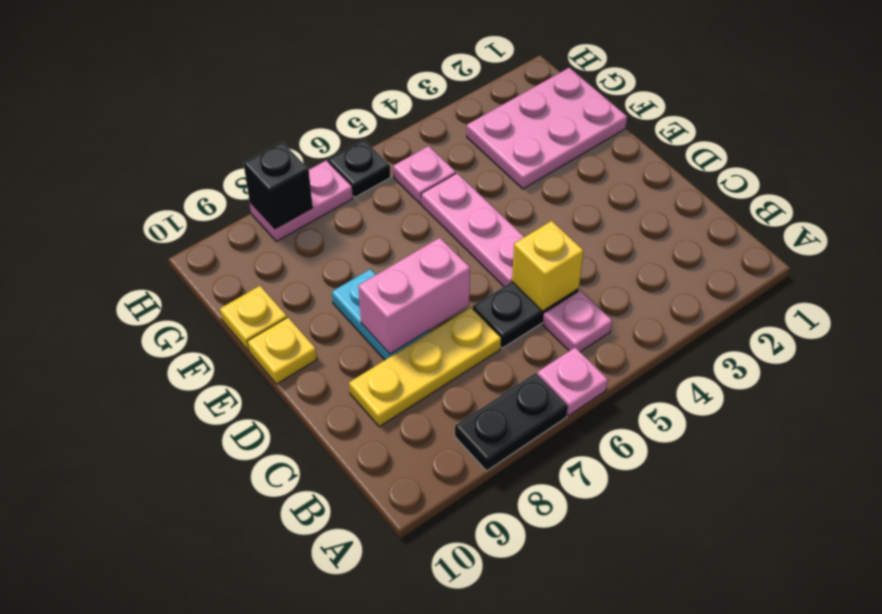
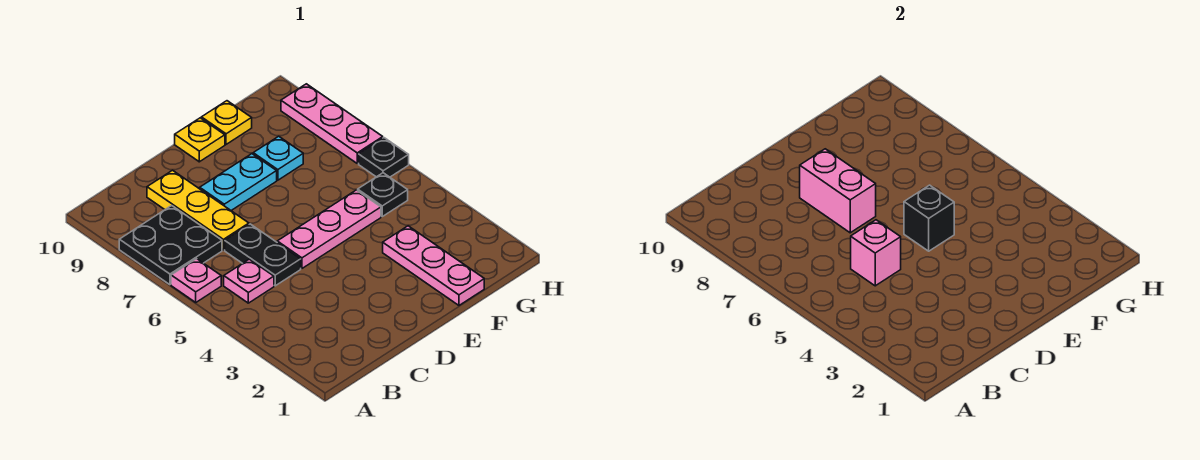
black 1x2 plate [455,373,568,471] -> black 2x2 plate [119,206,222,285]
yellow 1x1 brick [512,221,583,311] -> pink 1x1 brick [851,220,901,286]
pink 2x3 plate [467,68,627,189] -> pink 1x3 plate [383,226,484,305]
none -> cyan 1x1 plate [253,136,303,180]
pink 1x1 plate [393,146,456,204] -> black 1x1 plate [358,173,408,216]
pink 1x2 plate [250,161,353,241] -> pink 1x3 plate [281,84,383,163]
black 1x1 brick [243,142,313,229] -> black 1x1 brick moved to [904,185,954,251]

